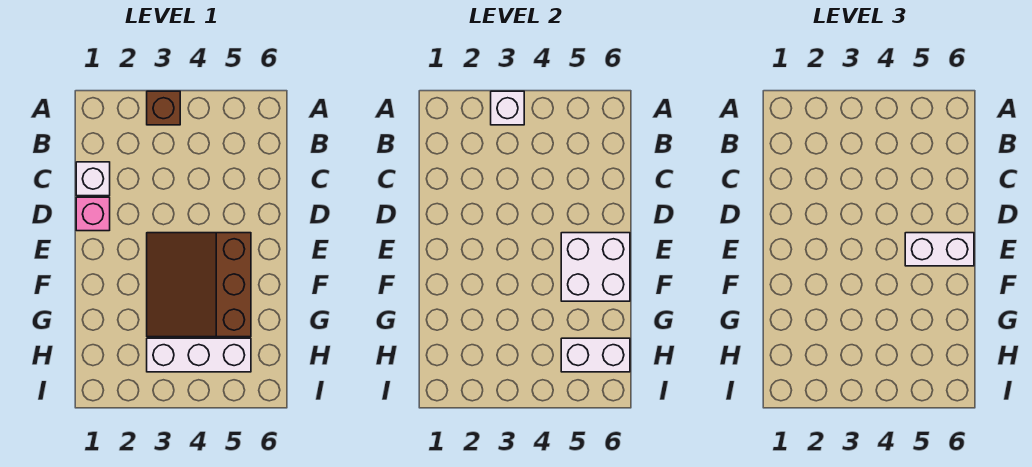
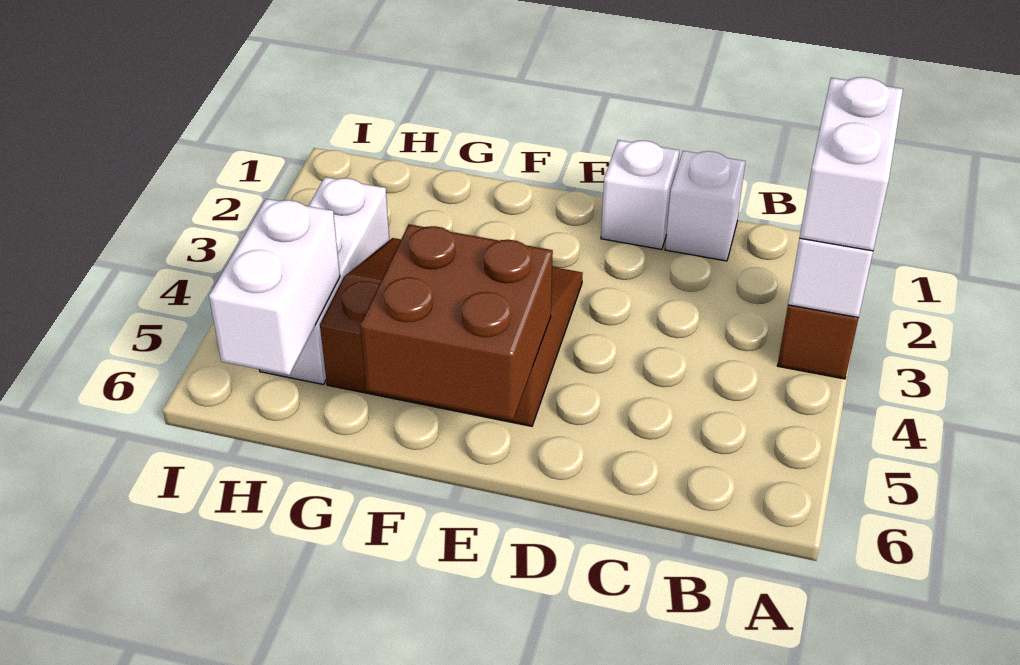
pink 1x1 brick [76,197,110,231] -> white 1x1 brick [601,140,680,250]
white 2x2 brick [561,233,630,301] -> brown 2x2 brick [360,224,553,420]
white 1x2 brick [905,233,974,266] -> white 1x2 brick moved to [800,77,903,251]

